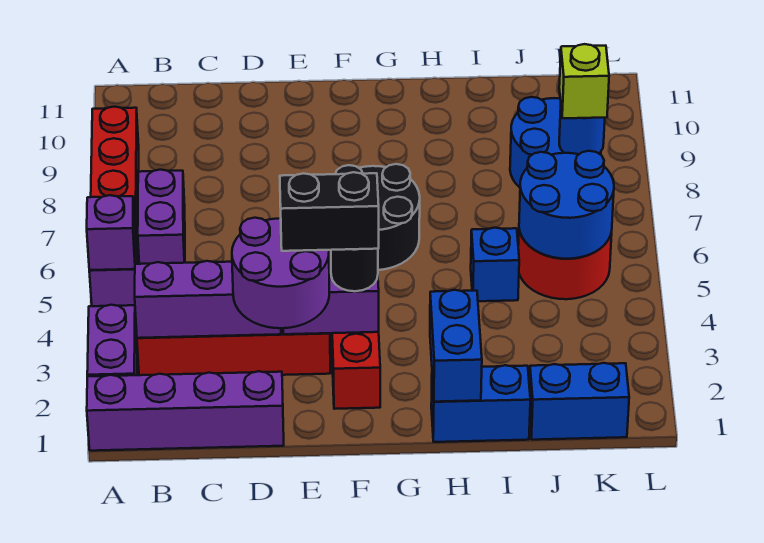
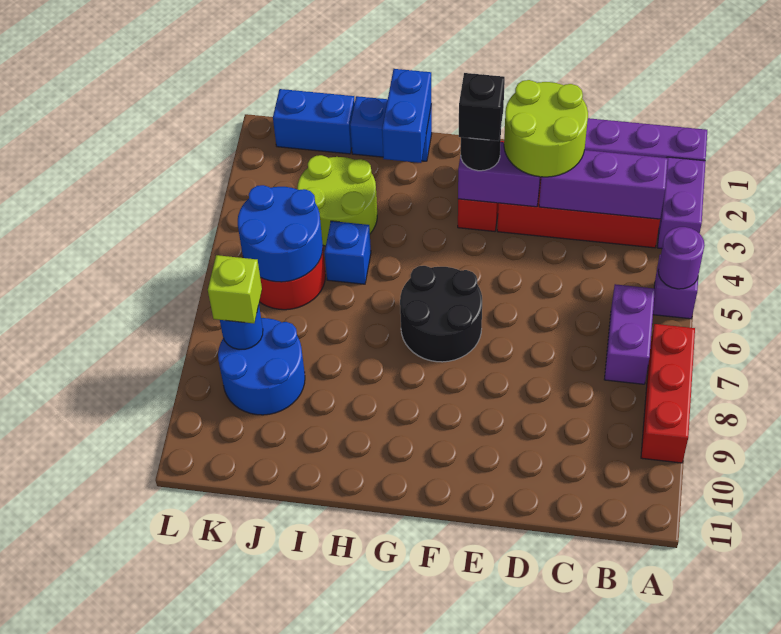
purple 1x1 brick [87,195,135,270] -> purple 1x1 round brick [658,227,705,289]
purple 2x2 round brick [232,218,329,328] -> lime 2x2 round brick [504,80,588,177]
black 1x2 brick [280,172,379,251] -> black 1x1 brick [459,73,505,141]
none -> lime 2x2 round brick [297,155,377,246]

